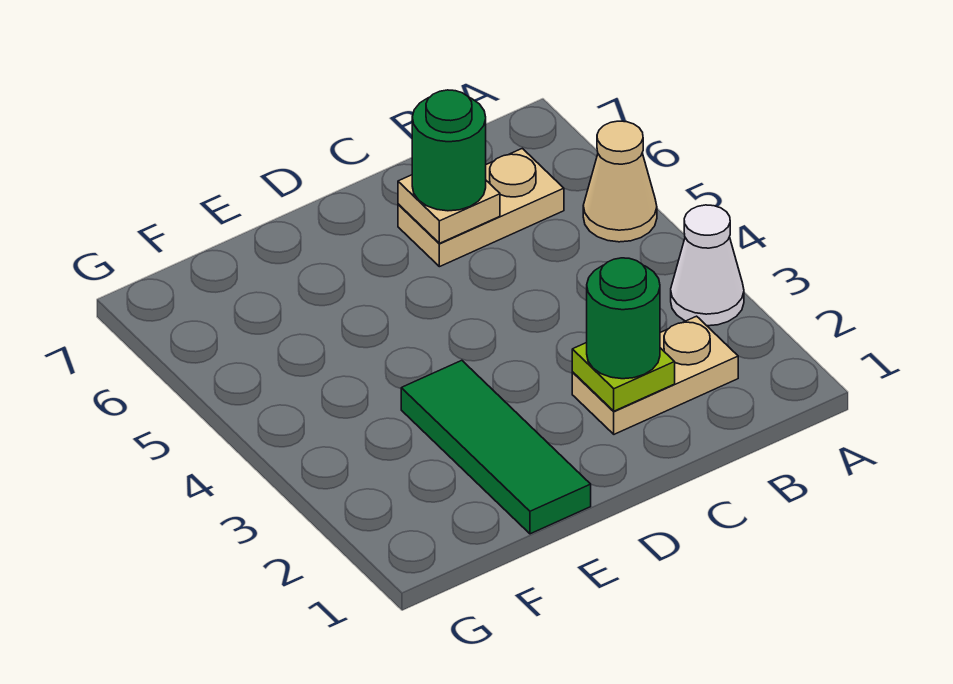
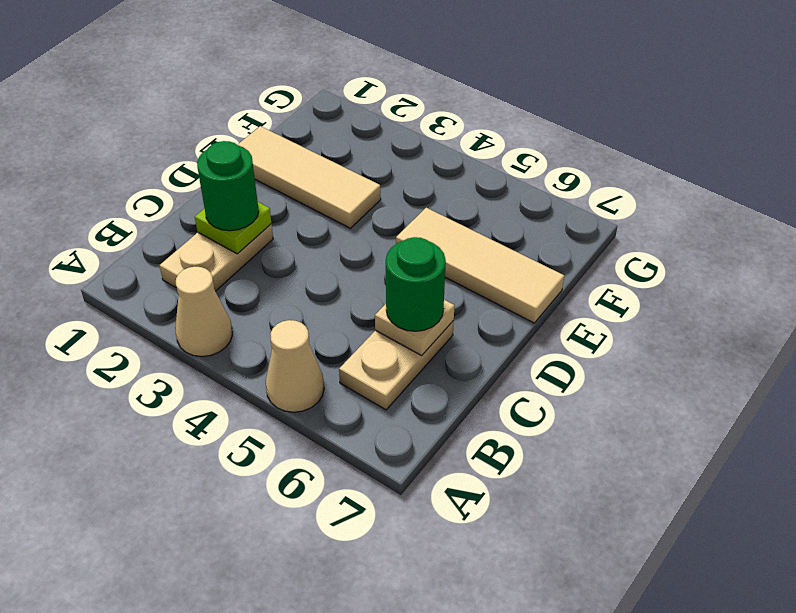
white 1x1 cone [671,205,744,326] -> tan 1x1 cone [175,267,232,357]
green 1x3 tile [401,360,591,534] -> tan 1x3 tile [238,126,381,228]
none -> tan 1x3 tile [396,208,564,323]

